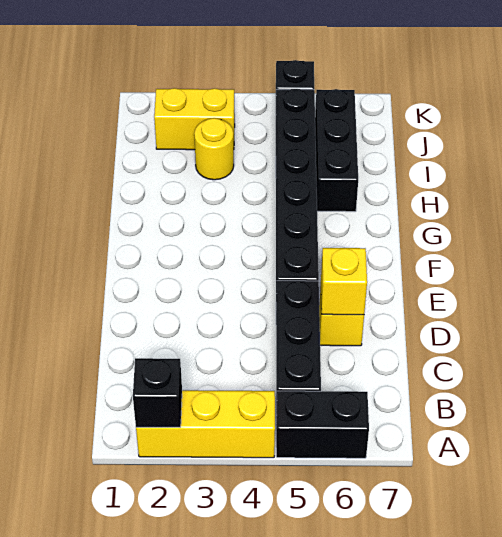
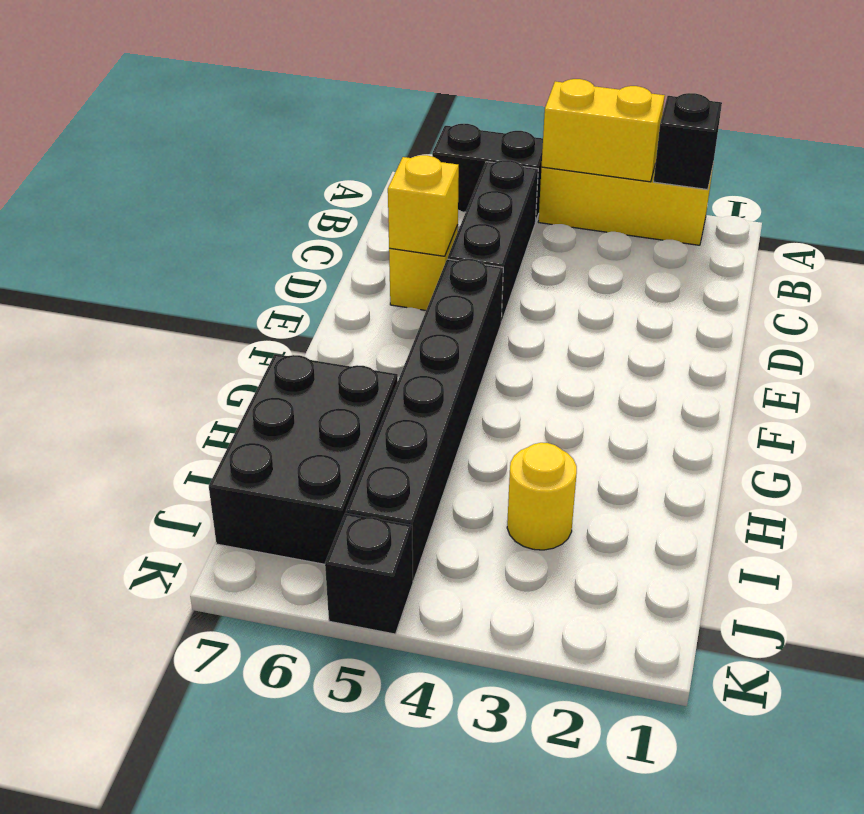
black 1x3 brick [315,89,358,212] -> black 2x3 brick [209,354,398,564]
yellow 1x2 brick [154,88,235,150] -> yellow 1x2 brick moved to [542,79,665,182]

